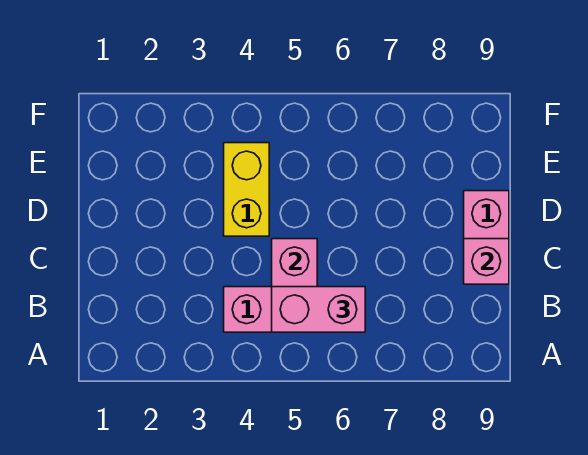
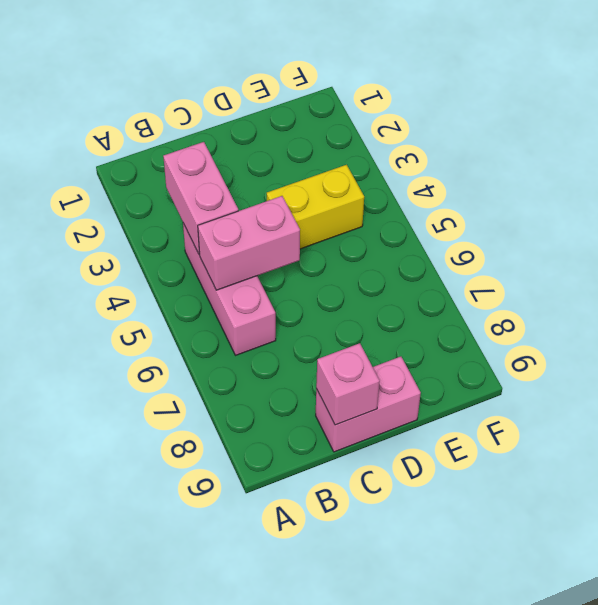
pink 1x2 brick [272,287,365,332] -> pink 1x2 brick moved to [163,142,238,255]

